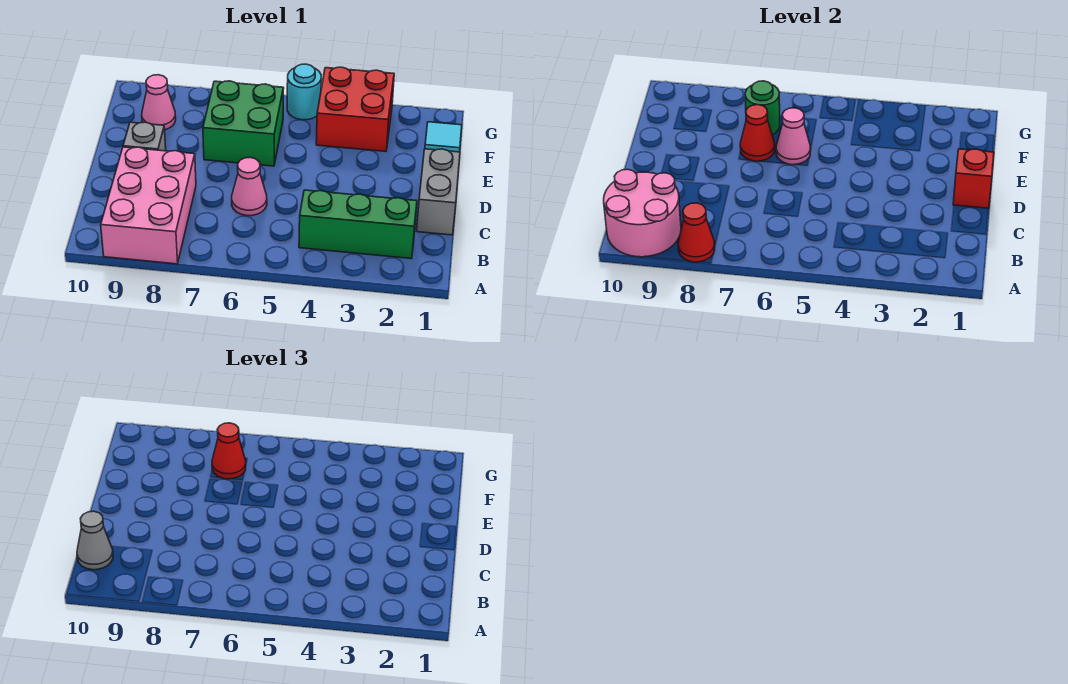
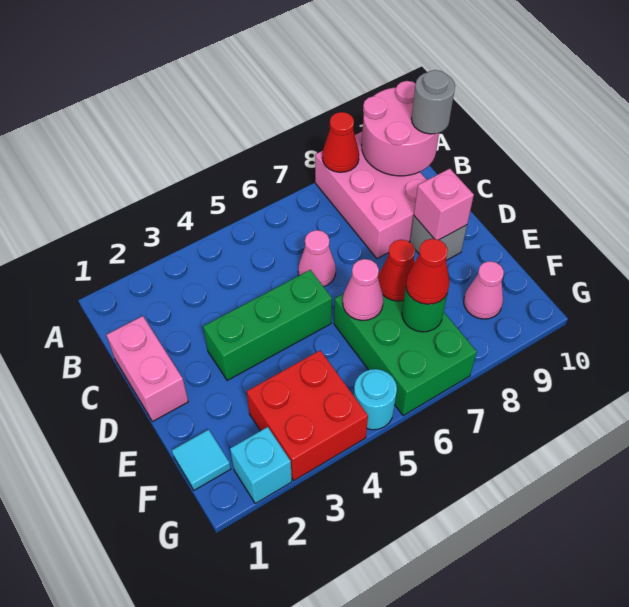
green 1x3 brick [299,190,417,259] -> green 1x3 brick moved to [203,270,332,380]
grey 1x1 cone [77,511,113,570] -> grey 1x1 round brick [411,70,455,134]
grey 1x2 brick [417,149,460,235] -> pink 1x2 brick [107,316,188,422]
red 1x1 brick [953,149,994,208] -> none
none -> pink 1x1 brick [414,169,474,240]
green 2x2 brick [203,81,284,166] -> green 2x3 brick [334,275,477,416]
none -> cyan 1x1 brick [230,427,292,503]

